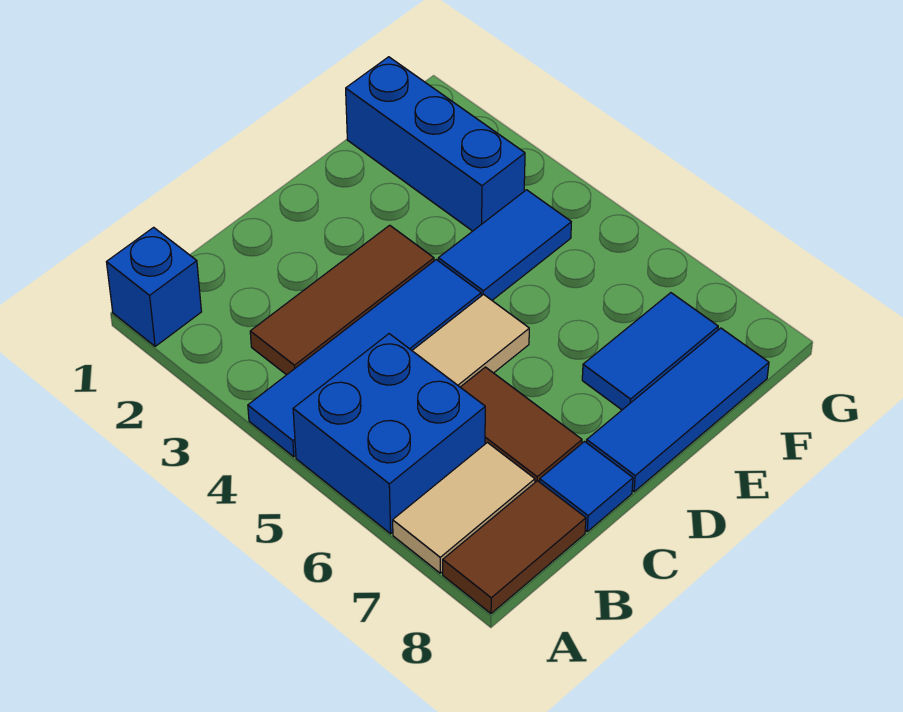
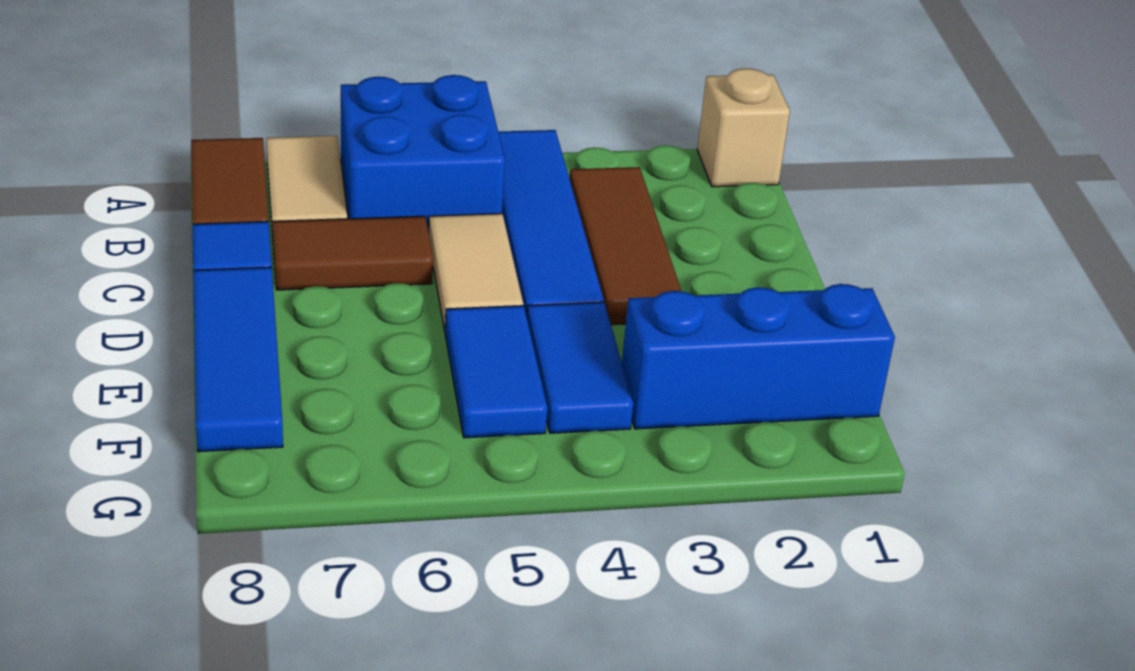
blue 1x1 brick [107,227,201,346] -> tan 1x1 brick [697,68,790,187]
blue 1x2 tile [582,293,718,410] -> blue 1x2 tile moved to [445,306,547,438]

